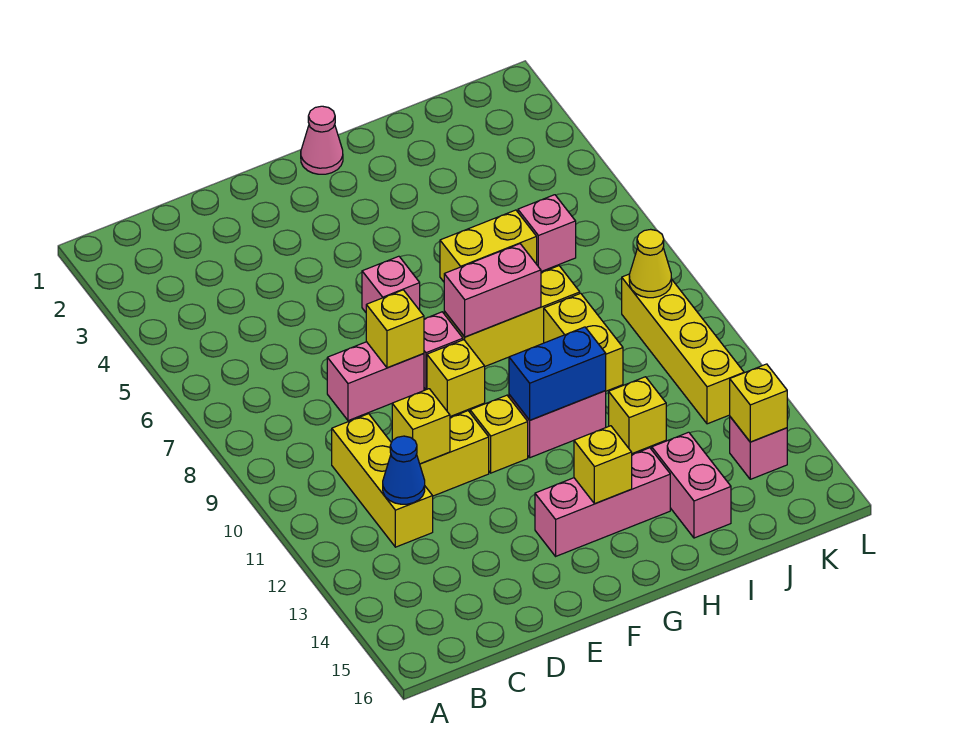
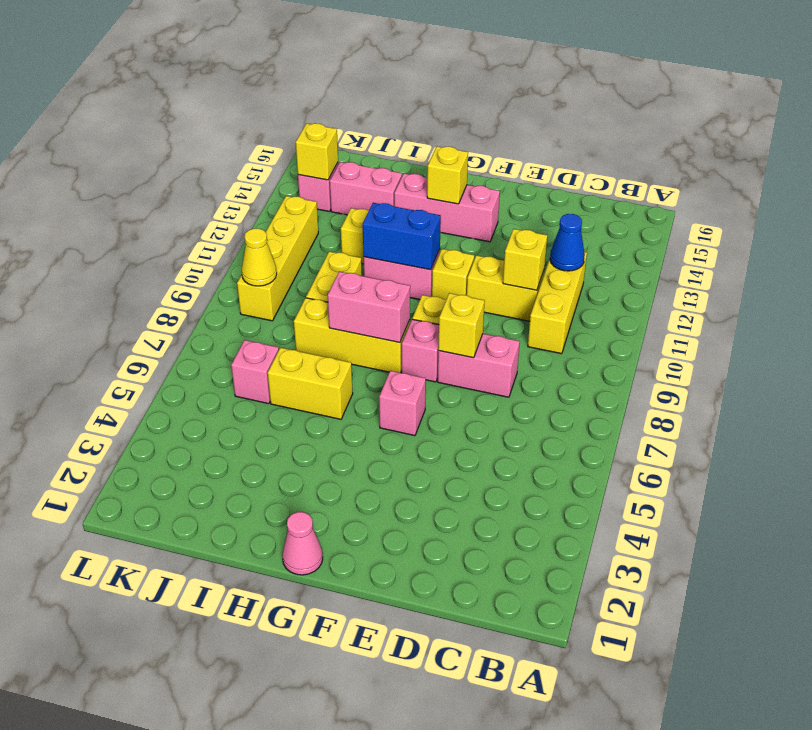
pink 1x2 brick [652,432,731,538] -> pink 1x2 brick turned to [330,162,402,215]

